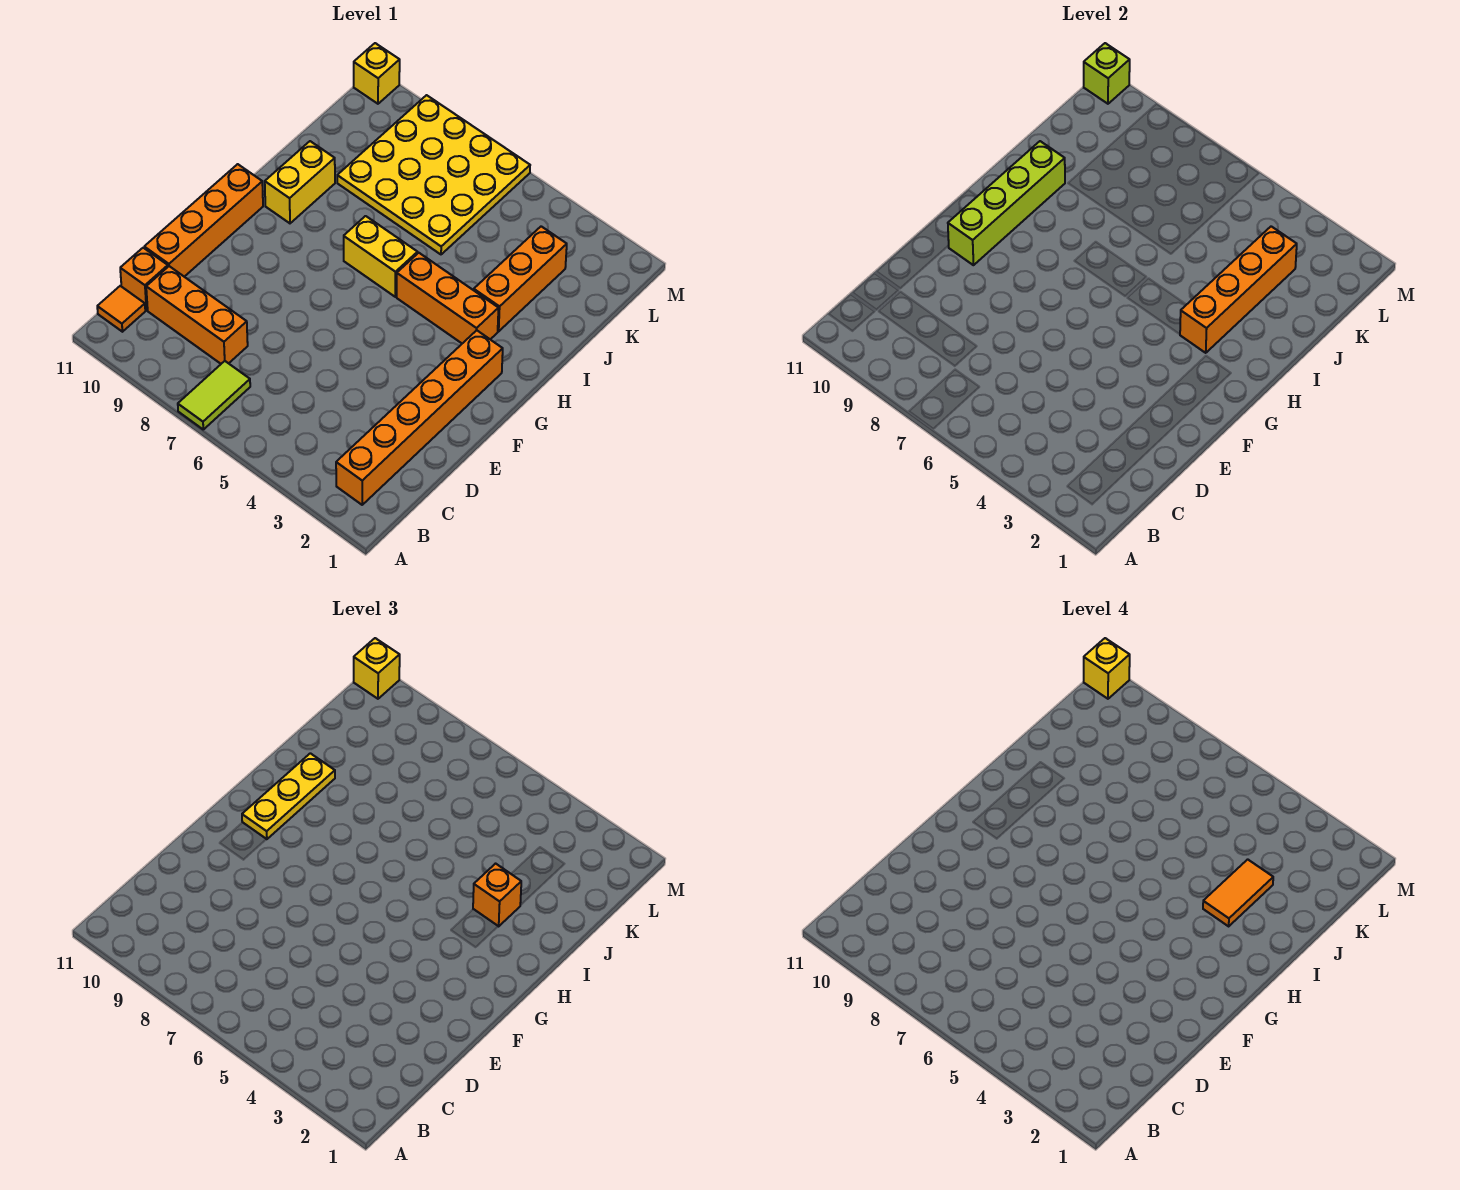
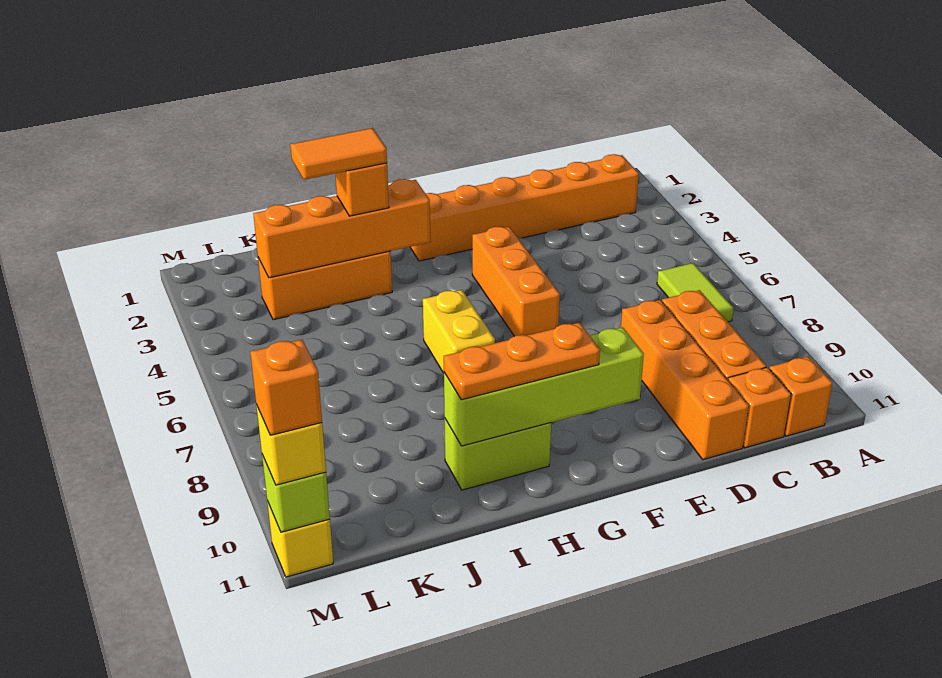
lime 1x2 tile [178,361,250,429] -> lime 1x2 tile turned to [657,263,733,322]
orange 1x1 tile [97,286,145,332] -> orange 1x1 brick [769,356,833,436]
orange 1x4 brick [144,164,263,277] -> orange 1x4 brick turned to [621,300,749,460]
yellow 1x3 plate [242,753,335,839] -> orange 1x3 plate [444,323,600,400]
orange 1x3 brick [397,253,498,343] -> orange 1x3 brick moved to [472,227,560,336]
yellow 1x2 brick [265,141,335,223] -> lime 1x2 brick [444,418,551,490]
yellow 4x4 plate [337,95,530,254] -> none
yellow 1x1 brick [1084,638,1130,699] -> orange 1x1 brick [250,340,322,435]

